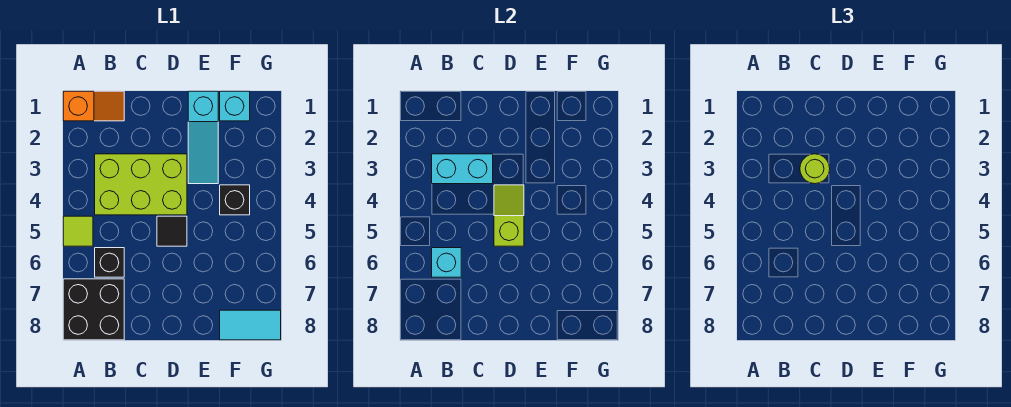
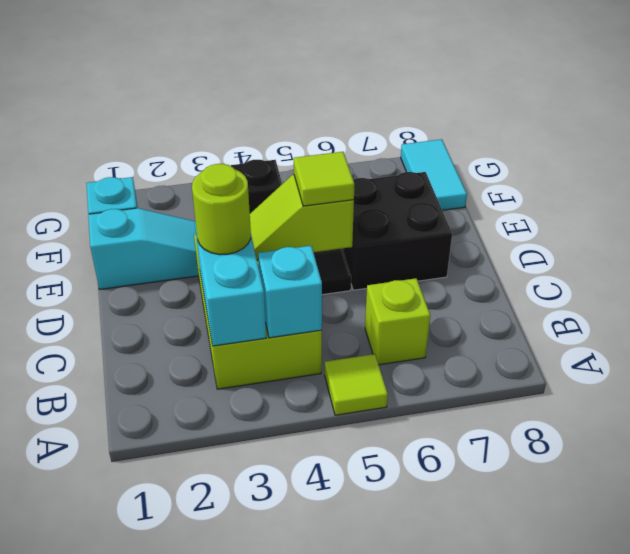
orange 1x2 slope [63,91,124,121] -> none
black 2x2 brick [63,279,124,340] -> black 2x2 brick moved to [342,172,452,290]
black 1x1 brick [95,248,124,277] -> lime 1x1 brick [365,278,430,365]
cyan 1x1 brick [432,248,461,277] -> cyan 1x1 brick moved to [258,246,322,338]
none -> lime 1x1 tile [294,152,354,206]

